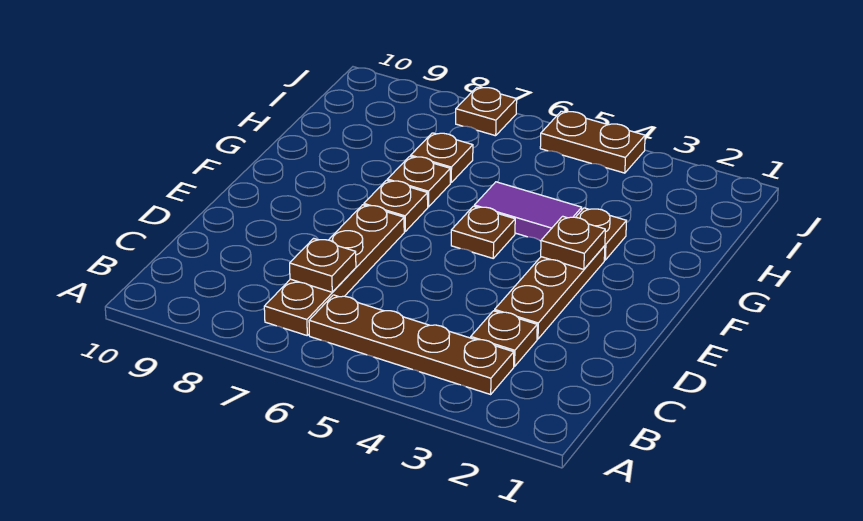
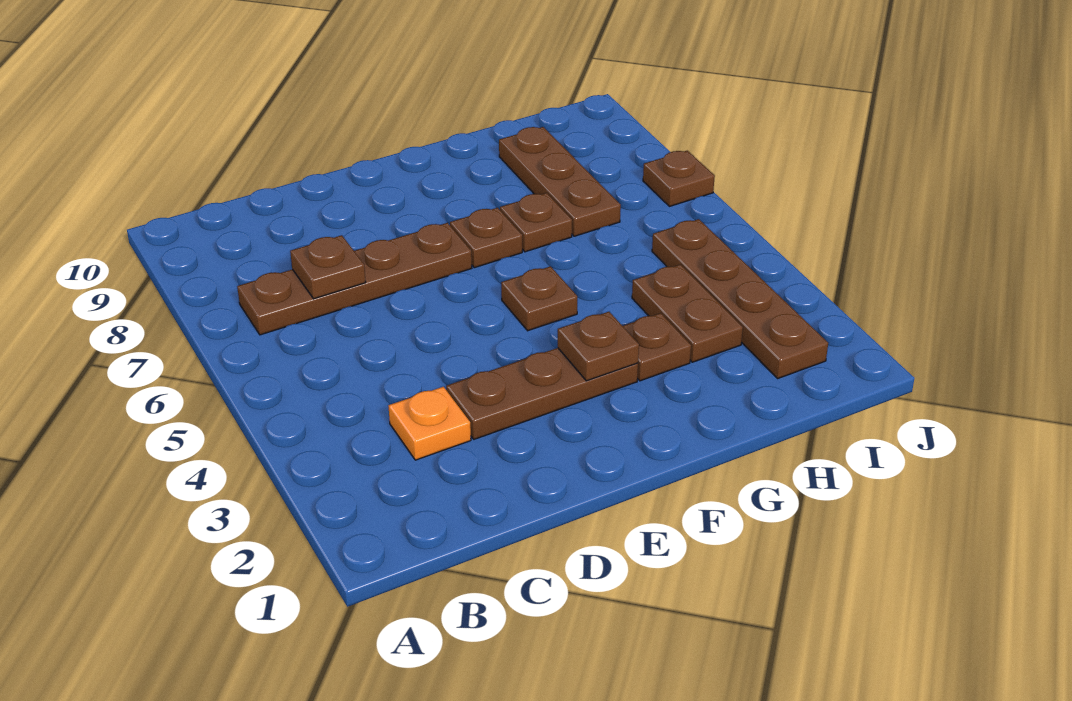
brown 1x4 plate [309,295,514,394] -> brown 1x4 plate moved to [652,219,828,378]
brown 1x1 plate [471,311,537,367] -> orange 1x1 plate [389,387,471,460]
purple 1x2 tile [474,182,582,241] -> none
brown 1x1 plate [411,133,473,183] -> brown 1x3 plate [499,127,621,236]
brown 1x2 plate [540,111,645,173] -> brown 1x2 plate moved to [632,264,743,362]

